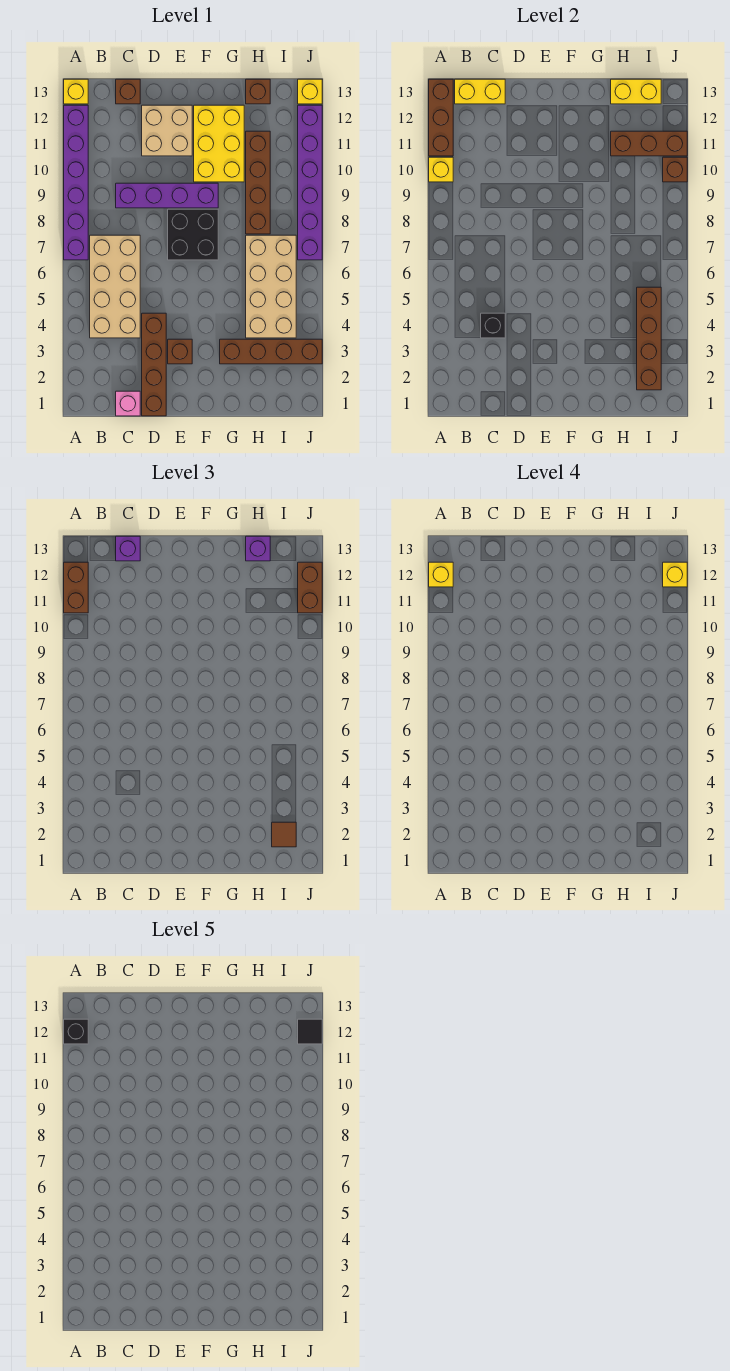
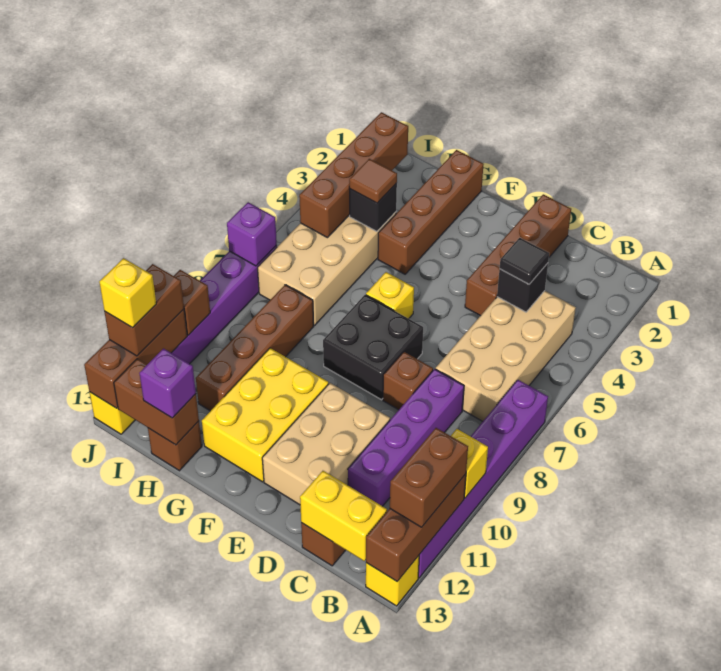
yellow 1x1 brick [429,562,453,587] -> yellow 1x1 brick moved to [366,272,414,319]
black 1x1 brick [64,1019,88,1044] -> black 1x1 brick moved to [350,183,397,231]
pink 1x1 brick [116,391,140,416] -> none
purple 1x4 brick [116,183,218,208] -> purple 1x4 brick turned to [348,369,464,506]
purple 1x1 brick [116,536,140,561] -> purple 1x1 brick moved to [227,202,277,266]
tan 2x2 brick [142,105,192,156] -> tan 2x3 brick [262,383,390,505]
brown 1x1 brick [168,339,192,364] -> brown 1x1 brick moved to [383,352,433,410]
brown 1x4 brick [220,339,322,364] -> brown 1x4 brick turned to [378,150,484,274]
brown 1x3 brick [611,131,687,156] -> brown 1x3 brick turned to [84,309,187,408]
yellow 1x2 brick [611,79,661,104] -> brown 1x2 brick [114,359,199,445]
brown 1x1 tile [272,822,296,847] -> brown 1x1 tile moved to [349,159,397,203]
black 1x1 tile [298,1019,322,1044] -> black 1x1 tile moved to [500,238,549,284]

